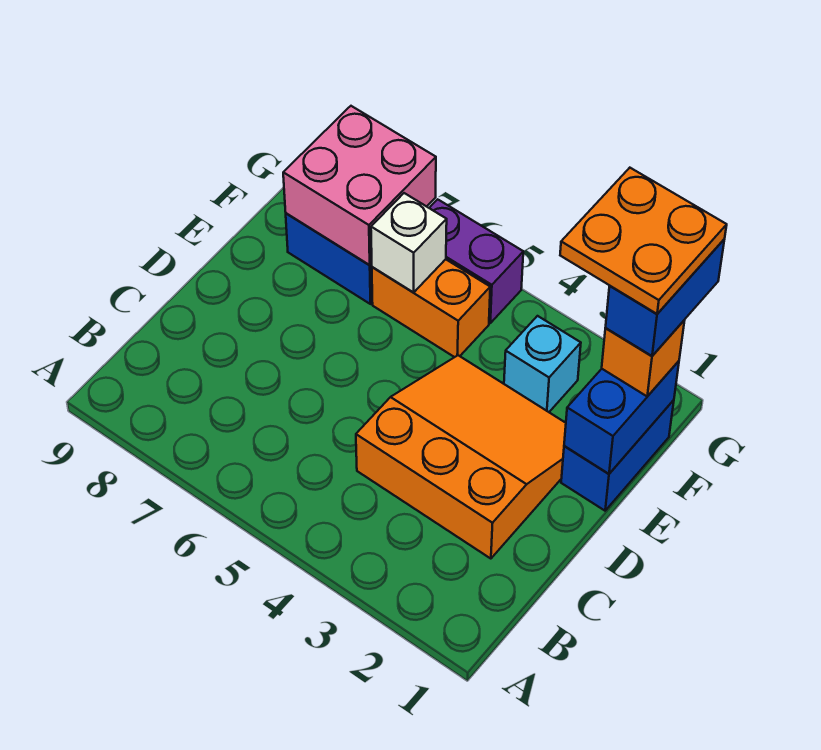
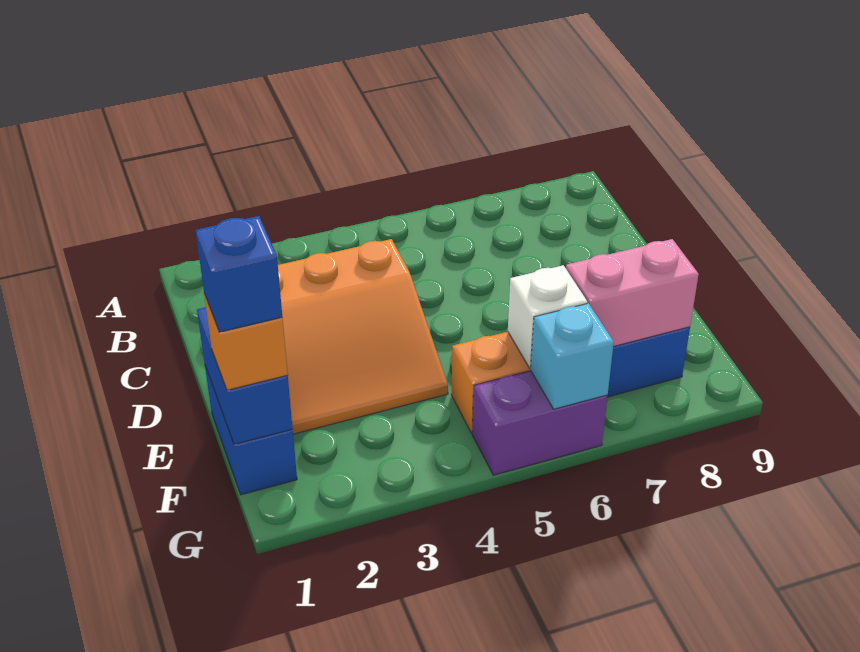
blue 1x2 brick [606,239,725,356] -> blue 1x1 brick [196,216,282,332]
orange 2x2 plate [560,168,727,314] -> none
cyan 1x1 brick [504,316,581,412] -> cyan 1x1 brick moved to [531,303,614,409]
pink 2x2 brick [283,106,436,265] -> pink 1x2 brick [566,239,699,347]

